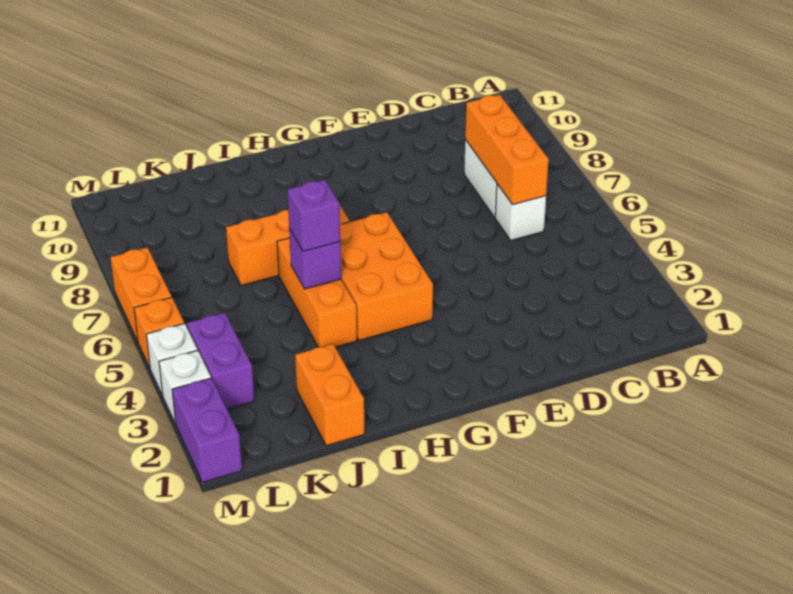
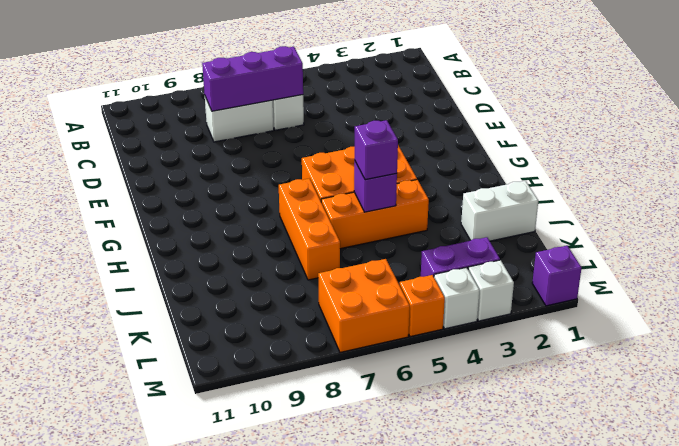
orange 1x3 brick [465,95,549,205] -> purple 1x3 brick [202,46,303,111]
orange 1x2 brick [295,344,365,446] -> white 1x2 brick [461,181,538,241]
purple 1x2 brick [172,378,242,482] -> purple 1x1 brick [532,246,581,306]
orange 1x2 brick [111,248,171,341] -> orange 2x2 brick [318,259,410,352]

